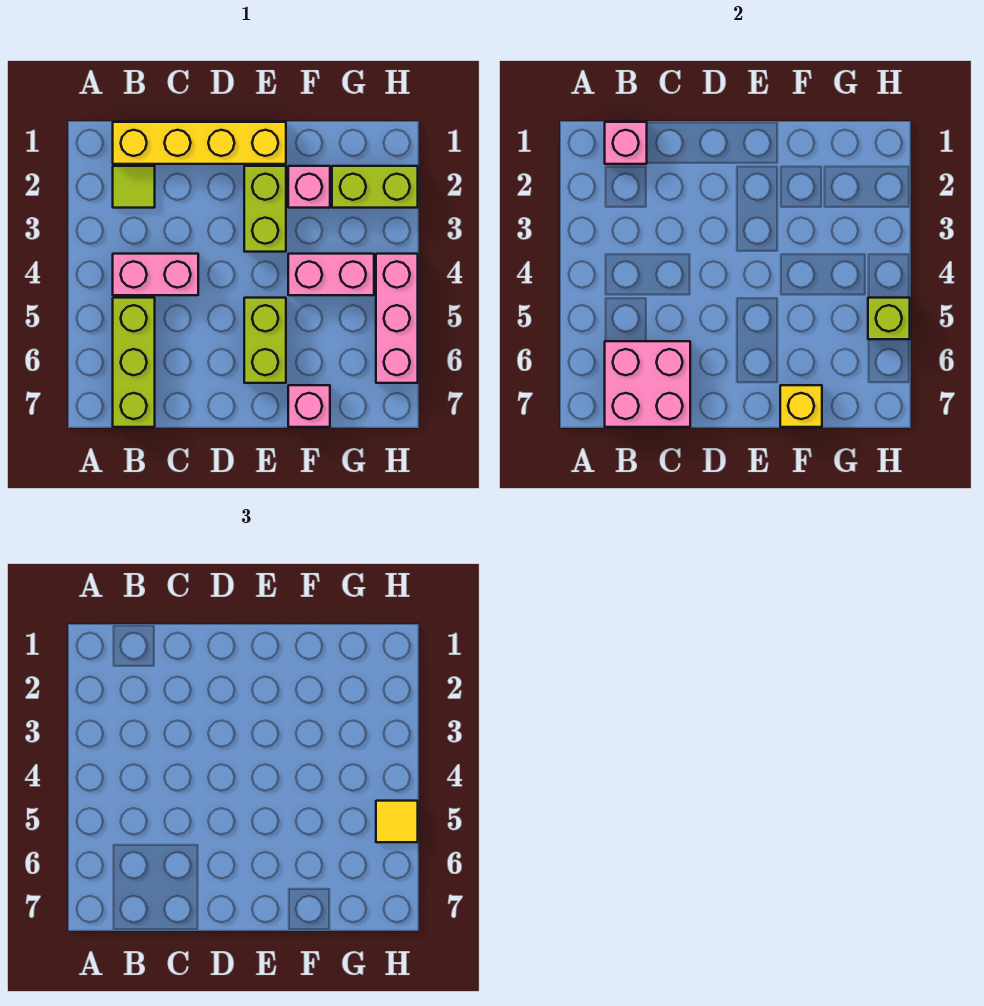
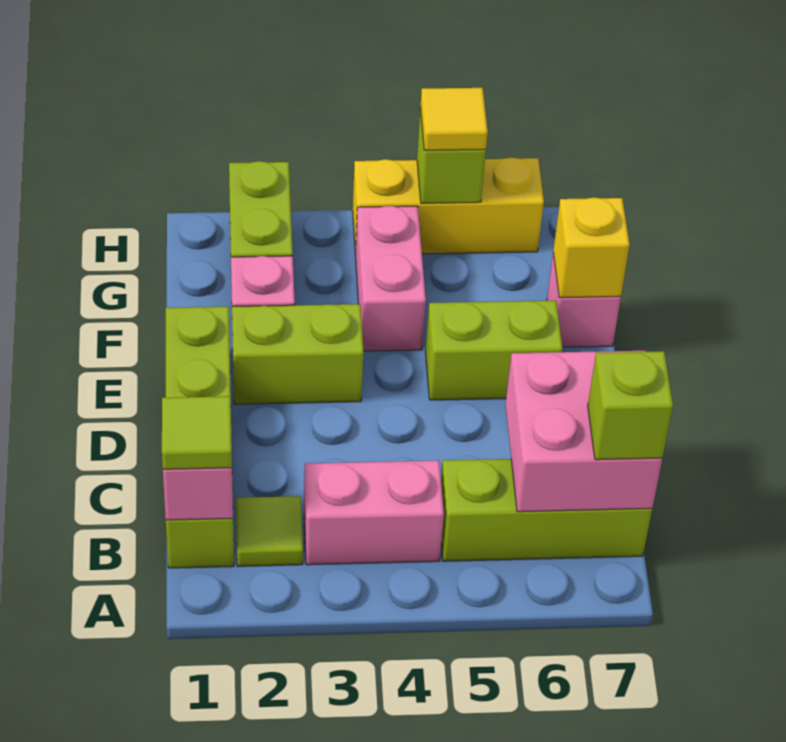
yellow 1x4 brick [113,122,286,164] -> lime 1x4 brick [166,307,234,568]
none -> lime 1x1 tile [162,396,232,469]
pink 1x2 brick [113,254,198,295] -> pink 1x2 brick turned to [304,460,444,565]
none -> lime 1x1 brick [588,351,673,460]
pink 1x3 brick [376,254,418,383] -> yellow 1x3 brick [353,158,544,255]

